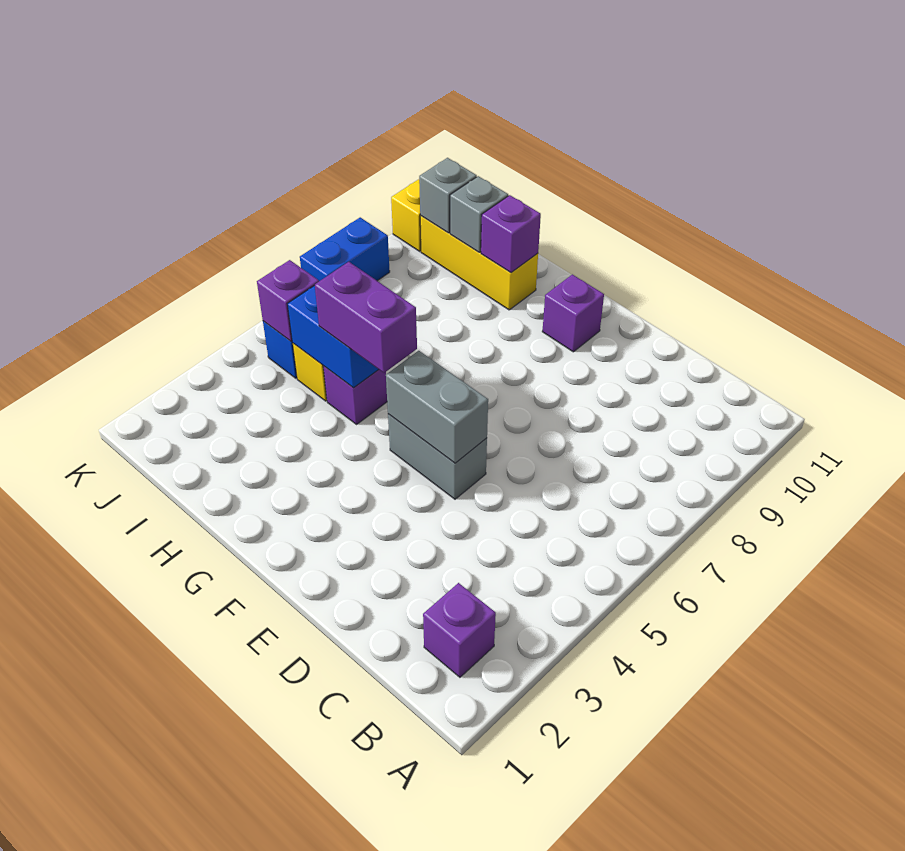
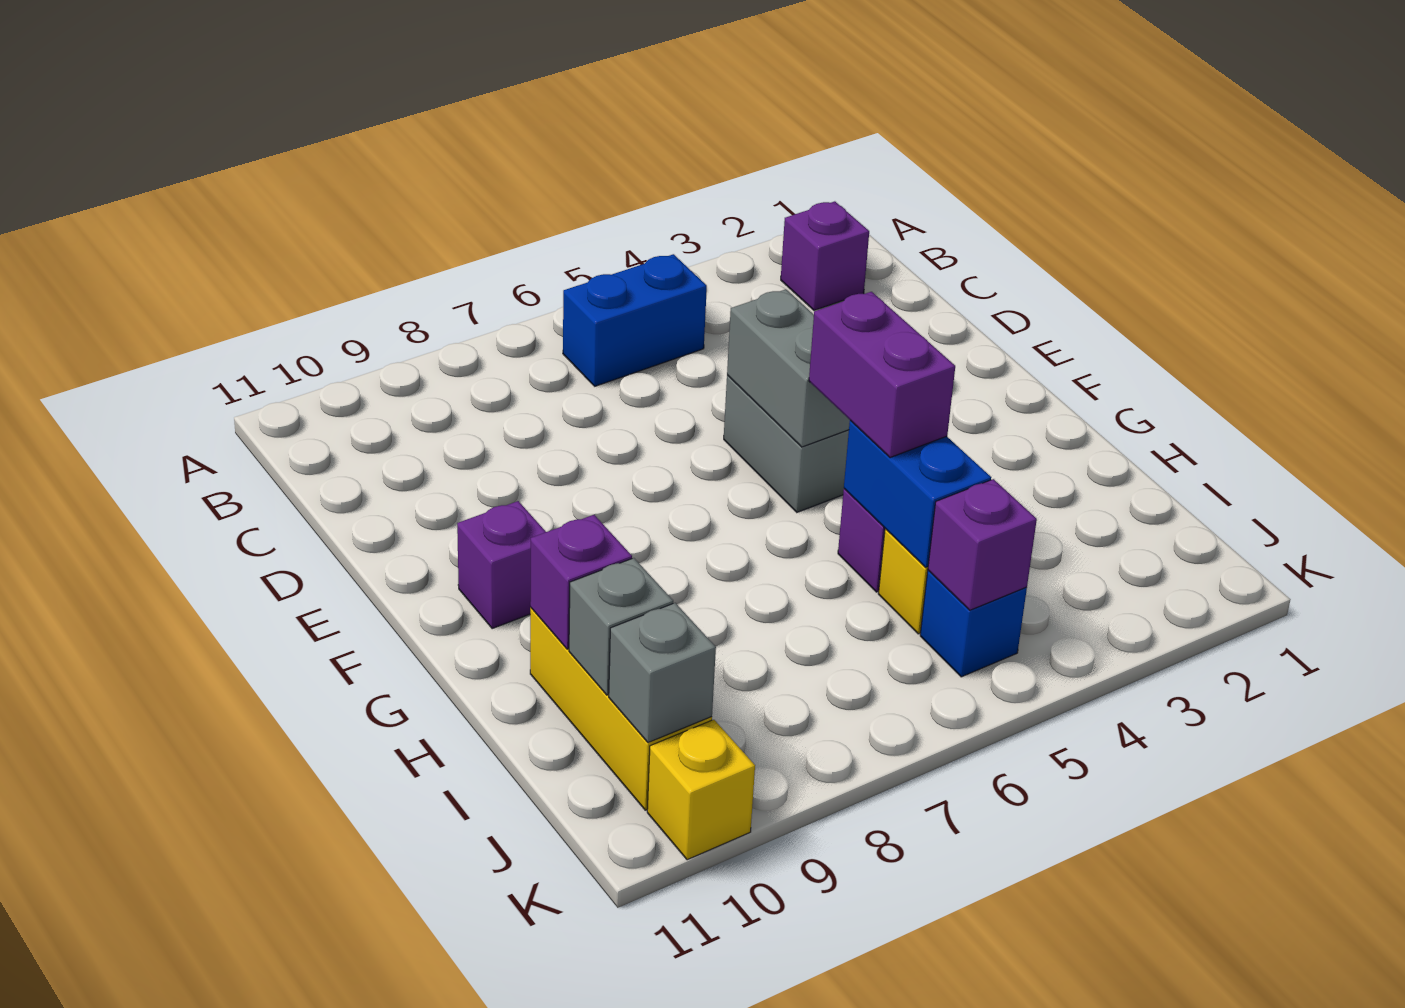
blue 1x2 brick [300,217,390,281] -> blue 1x2 brick moved to [563,254,707,386]

